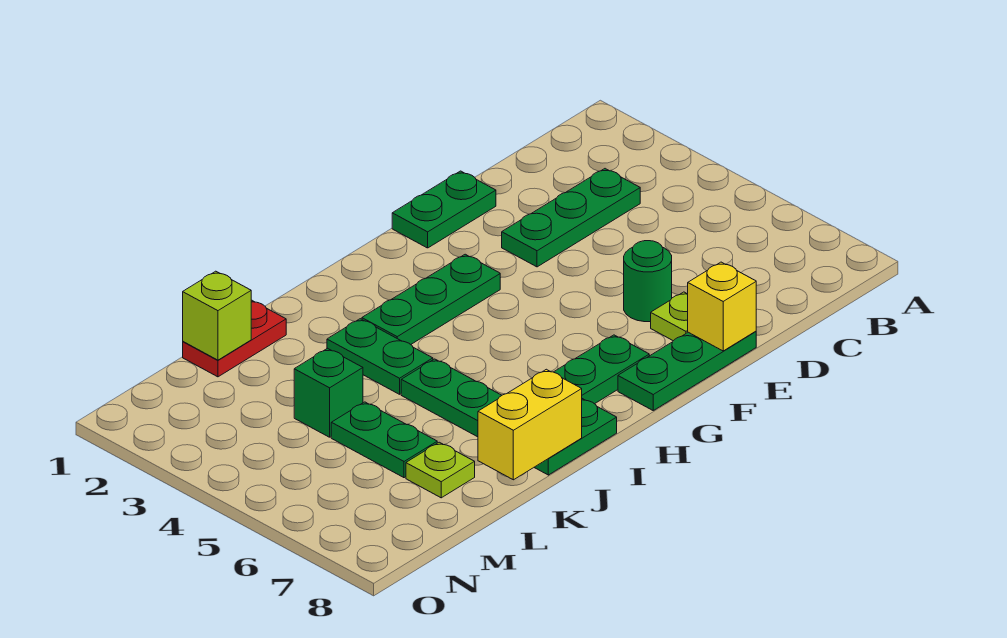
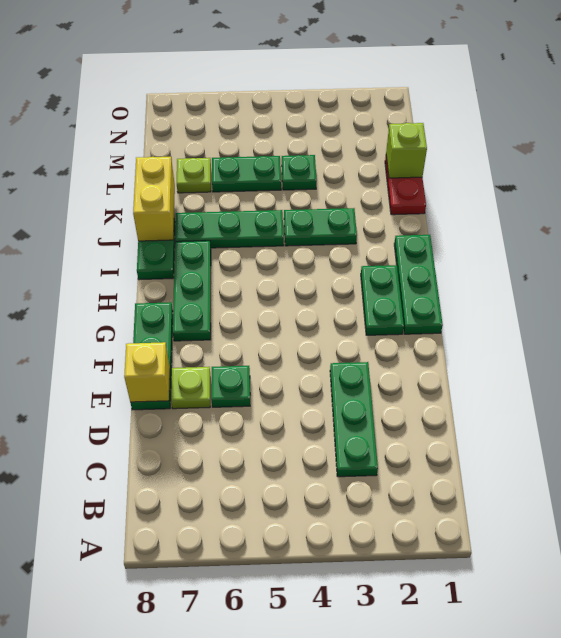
green 1x2 plate [392,171,496,248] -> green 1x2 plate moved to [361,265,404,335]
green 1x1 round brick [624,241,672,322] -> green 1x1 plate [211,366,250,407]
green 1x3 plate [362,254,500,344] -> green 1x3 plate moved to [394,235,443,334]
green 1x1 brick [294,348,363,437] -> green 1x1 plate [282,155,317,190]

